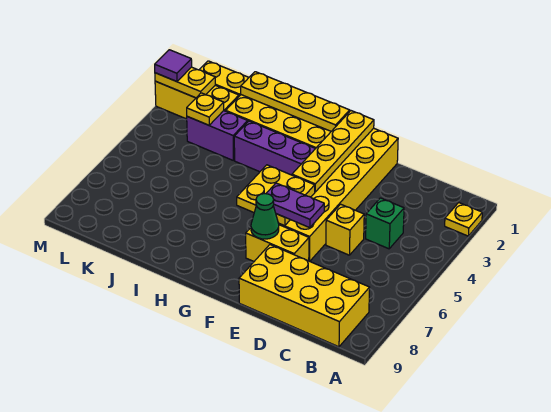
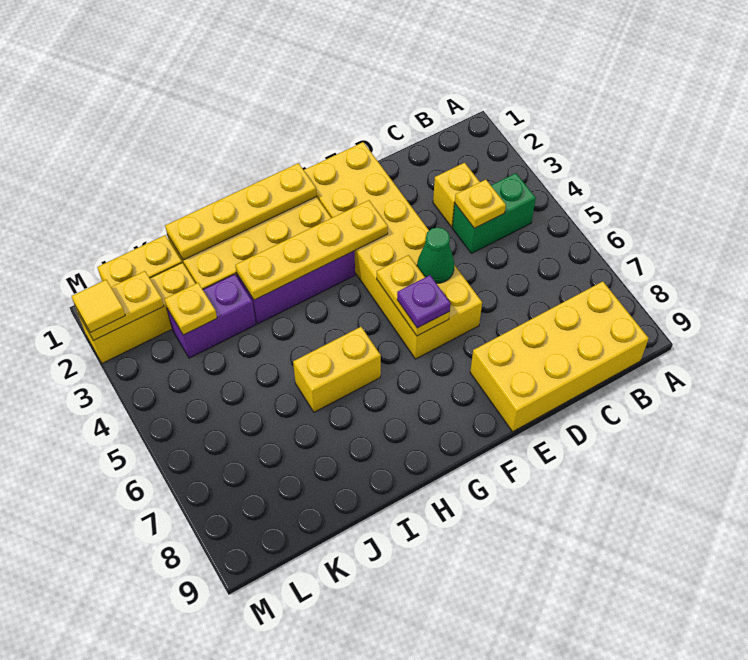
yellow 1x1 plate [445,203,482,236] -> yellow 1x1 plate moved to [455,180,506,228]
green 1x1 brick [366,198,404,249] -> green 1x2 brick [452,173,536,253]
yellow 1x1 brick [326,204,364,255] -> yellow 1x1 brick moved to [433,163,480,227]
purple 1x2 plate [266,183,324,228] -> purple 1x1 plate [397,275,451,328]
yellow 1x2 brick [246,225,309,261] -> yellow 1x2 brick moved to [293,327,381,412]
yellow 1x4 plate [292,111,374,192] -> yellow 1x4 plate turned to [235,200,388,300]
yellow 2x2 plate [237,165,315,226] -> yellow 1x2 plate [377,255,450,336]
green 1x1 cone [251,194,279,239] -> green 1x1 cone moved to [417,227,454,283]
purple 1x1 tile [155,50,192,82] -> yellow 1x1 tile [71,280,125,333]

